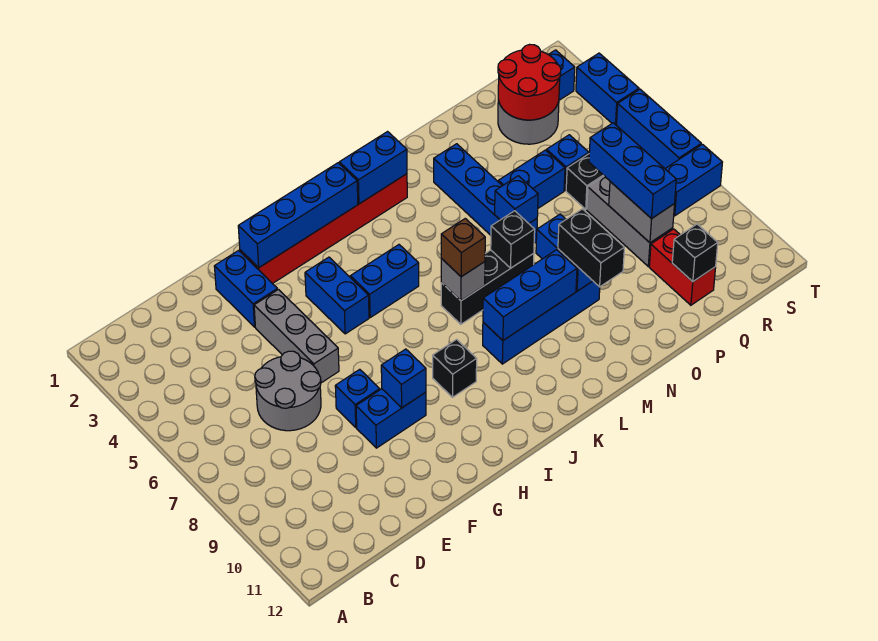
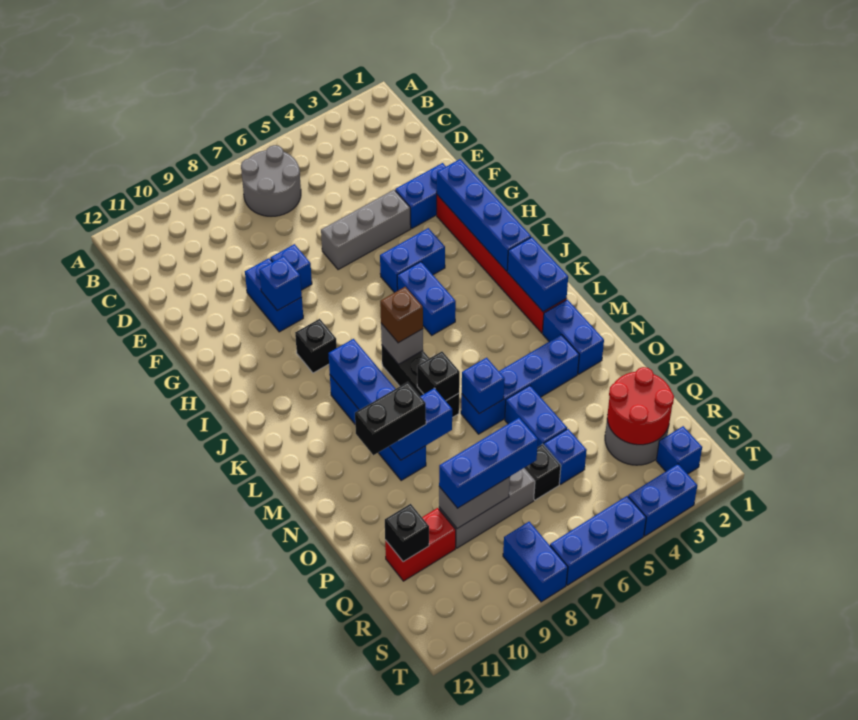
grey 2x2 round brick [255,351,321,431] -> grey 2x2 round brick moved to [241,145,301,216]
none -> blue 1x2 brick [543,300,604,374]

